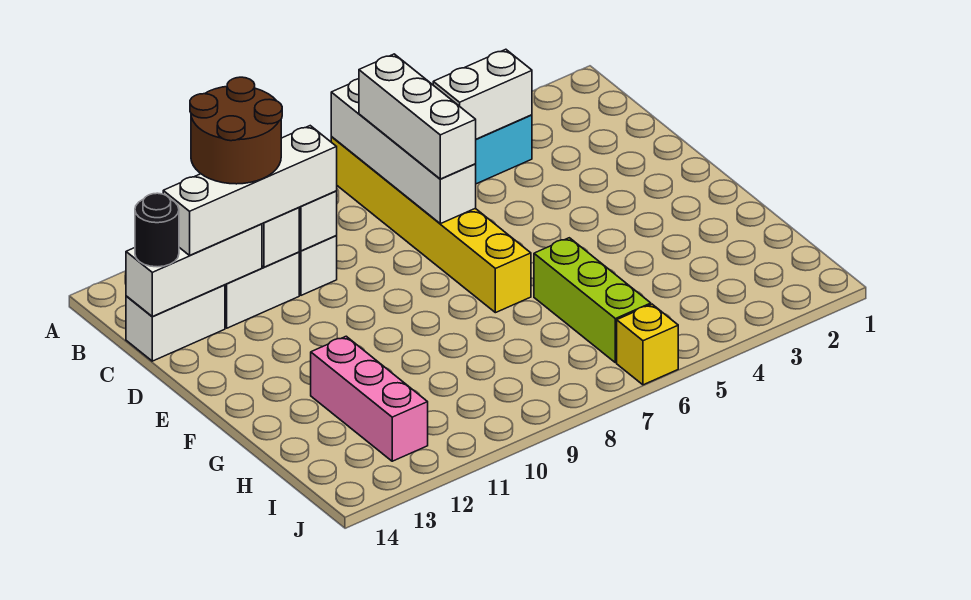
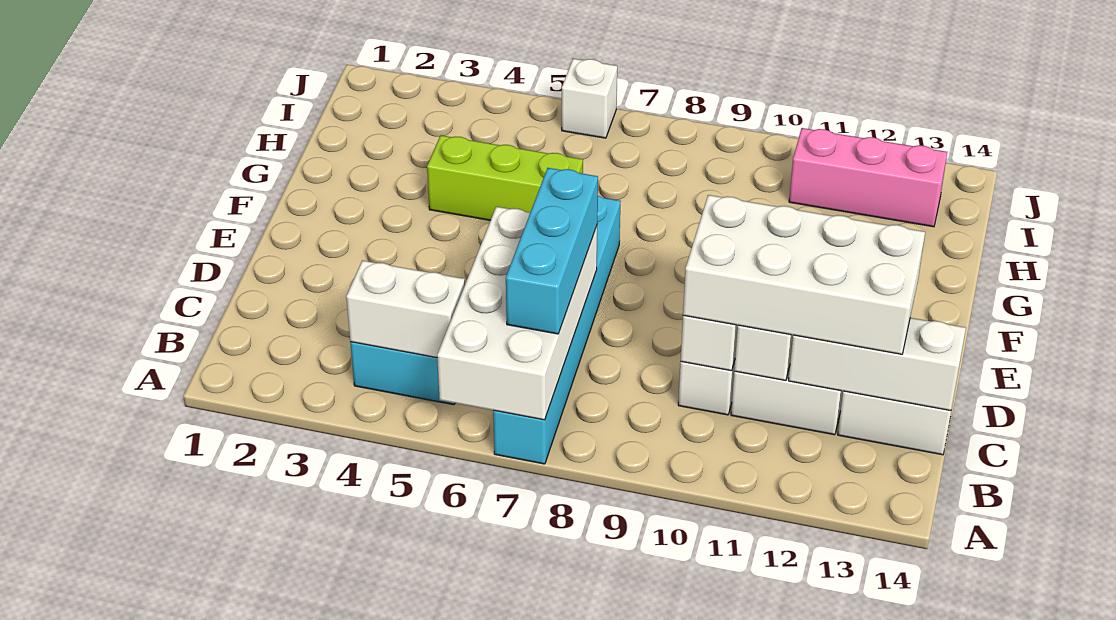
yellow 1x6 brick [331,137,531,313] -> cyan 1x6 brick [493,196,620,464]
white 1x4 brick [331,79,476,224] -> white 2x4 brick [437,207,597,420]
white 1x3 brick [359,54,476,179] -> cyan 1x3 brick [506,168,598,334]
brown 2x2 round brick [190,77,282,184] -> none
white 1x4 brick [163,126,337,255] -> white 2x4 brick [683,195,925,354]
black 1x1 round brick [135,193,179,267] -> none
lime 1x3 brick [534,238,651,363] -> lime 1x3 brick turned to [427,135,583,220]
pink 1x3 brick [311,336,428,461] -> pink 1x3 brick turned to [789,128,947,227]
yellow 1x1 brick [617,304,678,385] -> white 1x1 brick [562,59,617,138]

